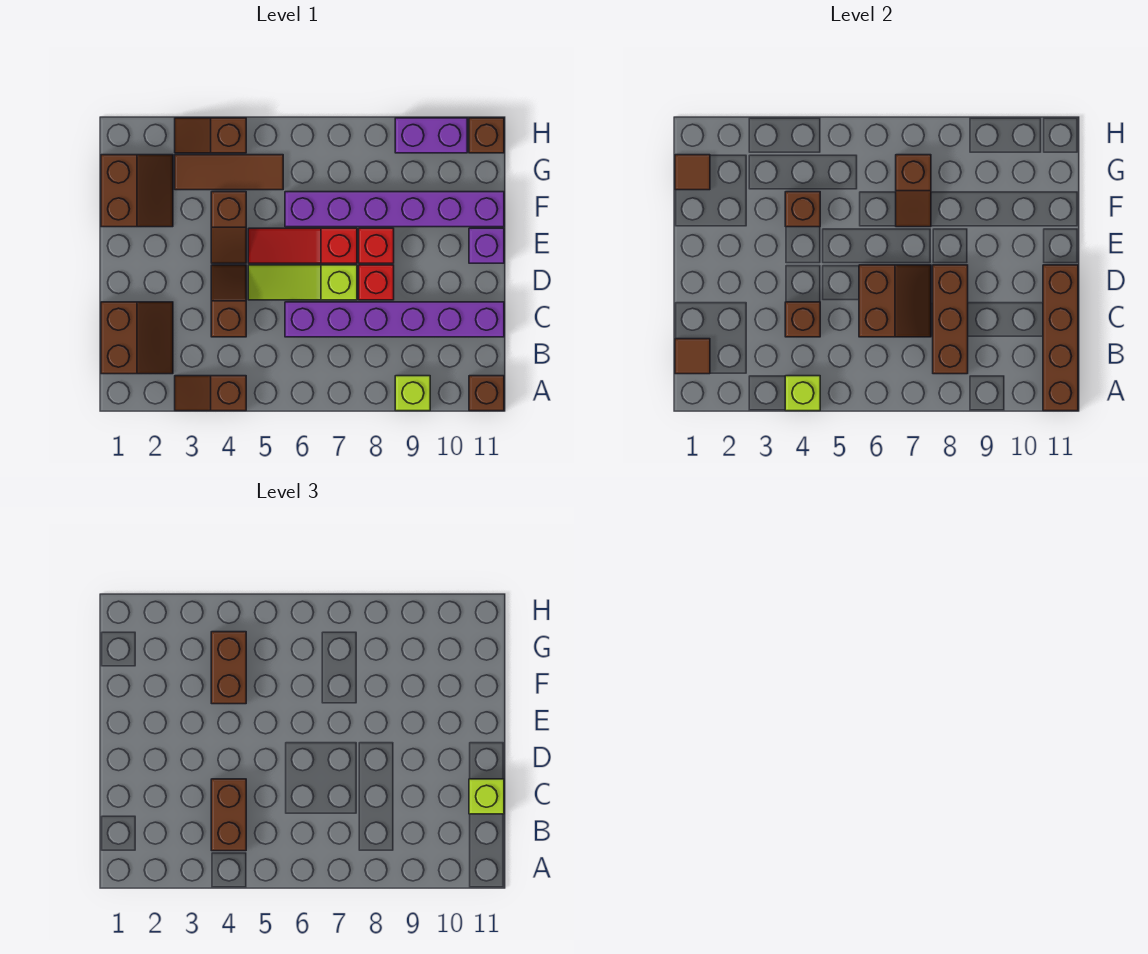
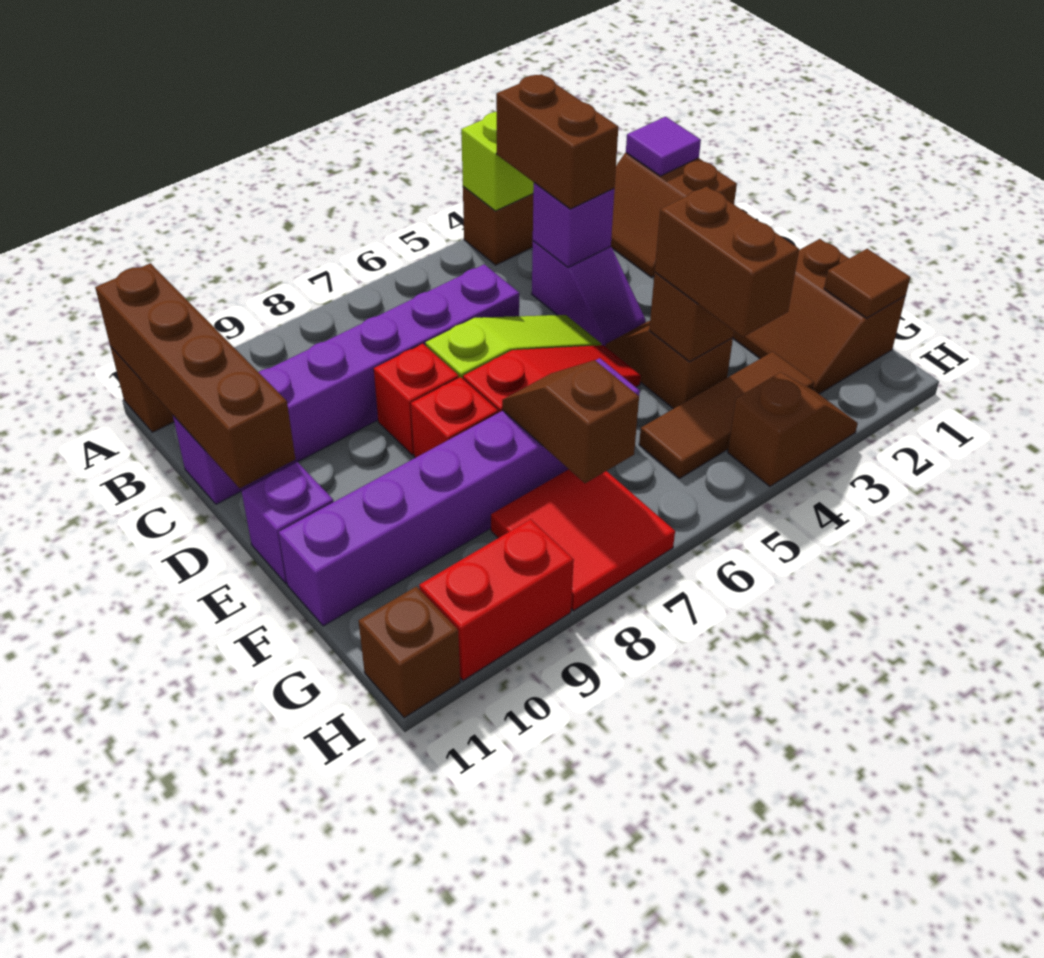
lime 1x1 brick [395,376,430,411] -> none
brown 1x1 tile [675,339,710,374] -> purple 1x1 tile [626,117,701,176]
brown 1x3 brick [933,265,968,374] -> none
brown 1x2 slope [211,265,246,337] -> purple 1x2 slope [532,241,646,347]
brown 1x1 brick [785,302,820,337] -> purple 1x1 brick [533,183,614,267]
brown 2x2 slope [859,265,931,337] -> none
lime 1x1 brick [469,779,504,814] -> none
none -> red 2x2 tile [491,469,675,611]
purple 1x2 brick [395,118,467,153] -> red 1x2 brick [419,519,574,680]

